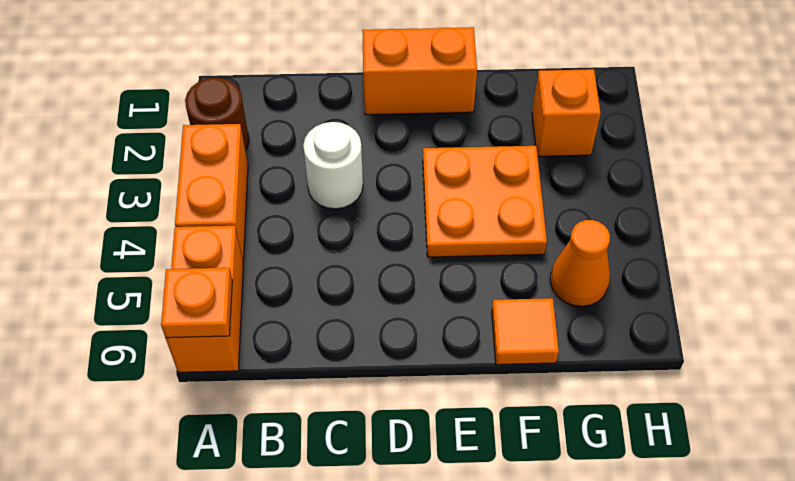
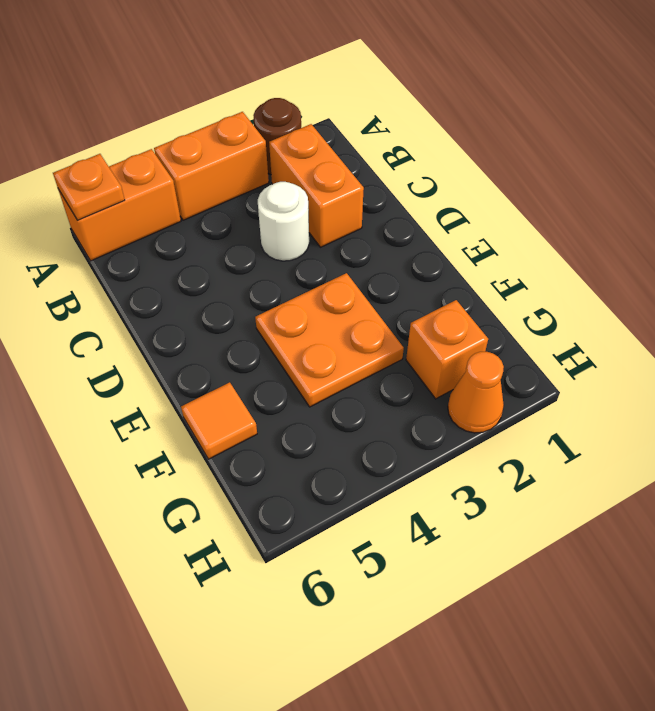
orange 1x2 brick [362,27,477,115] -> orange 1x2 brick moved to [269,124,364,247]
orange 1x1 cone [550,220,610,306] -> orange 1x1 cone moved to [448,352,504,433]

